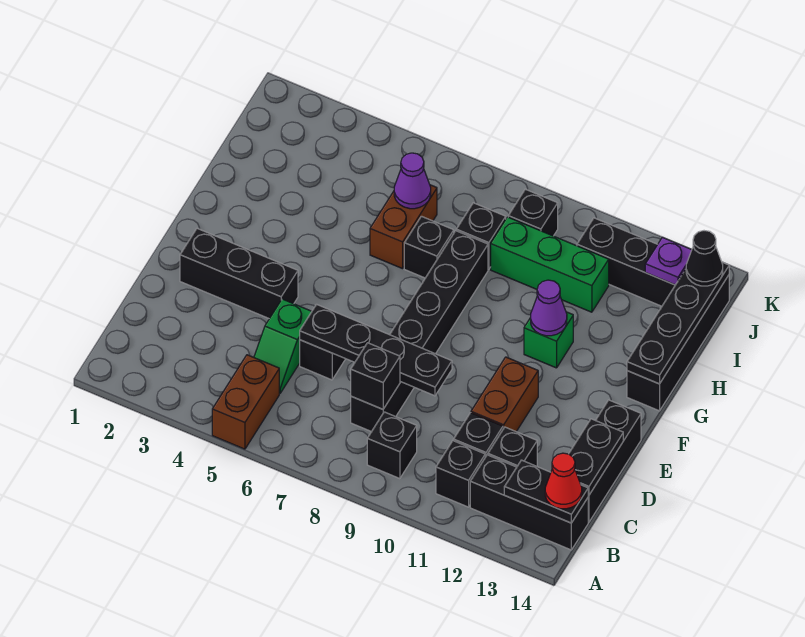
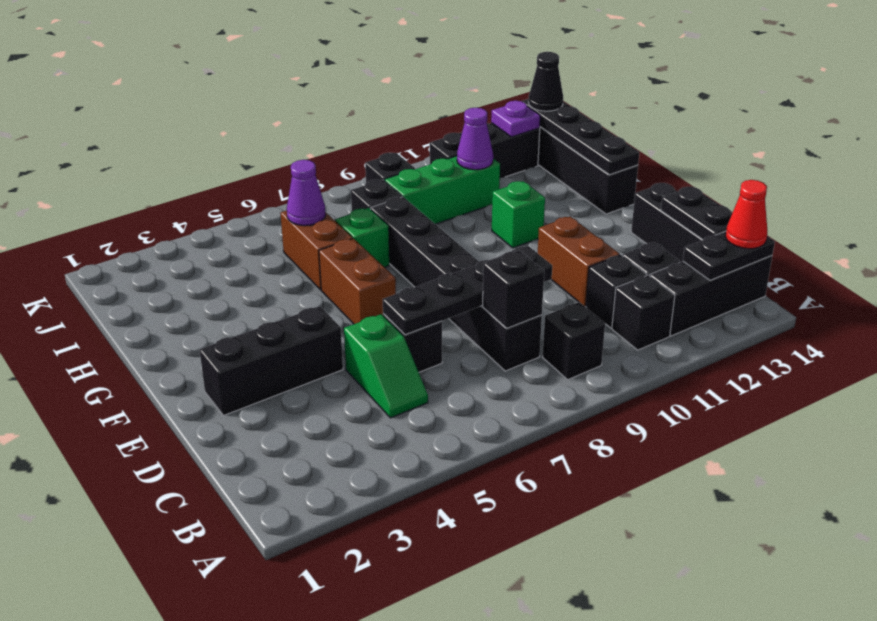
brown 1x2 brick [212,355,279,449] -> brown 1x2 brick moved to [319,239,396,324]
purple 1x1 cone [531,280,567,336] -> purple 1x1 cone moved to [457,108,493,170]
black 1x1 brick [404,216,454,278] -> green 1x1 brick [335,208,389,267]

